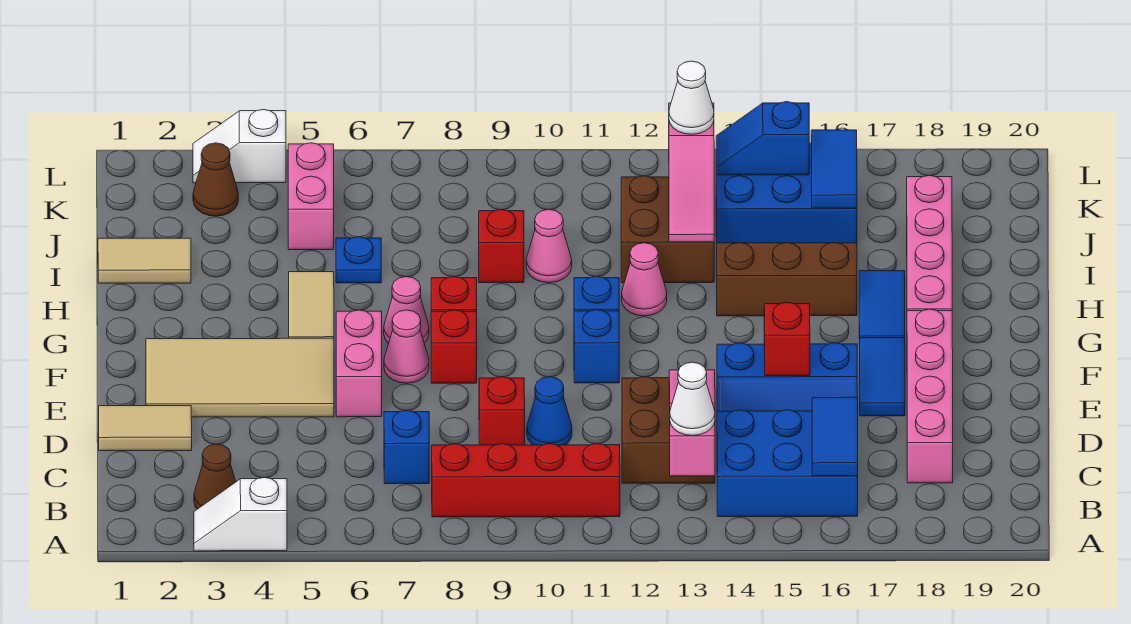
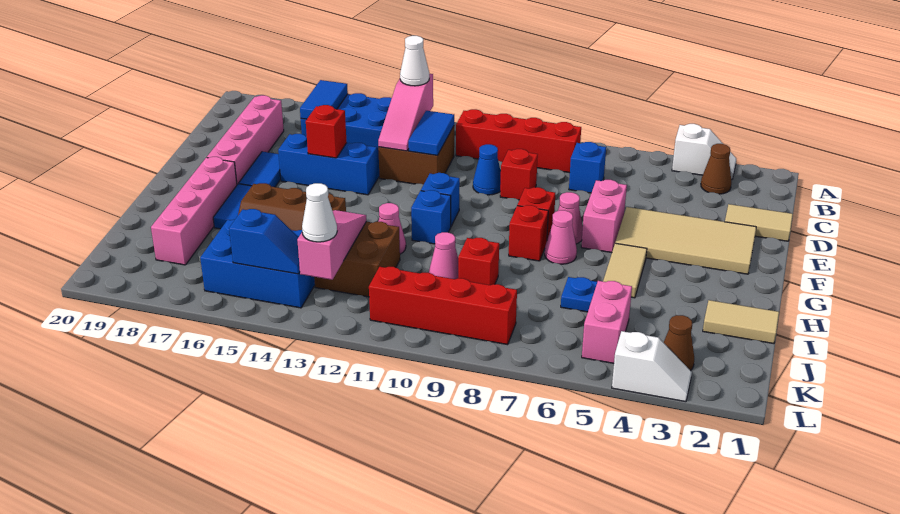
blue 1x2 tile [811,130,857,208] -> blue 1x2 tile moved to [408,111,454,156]
none -> red 1x4 brick [369,267,517,345]

